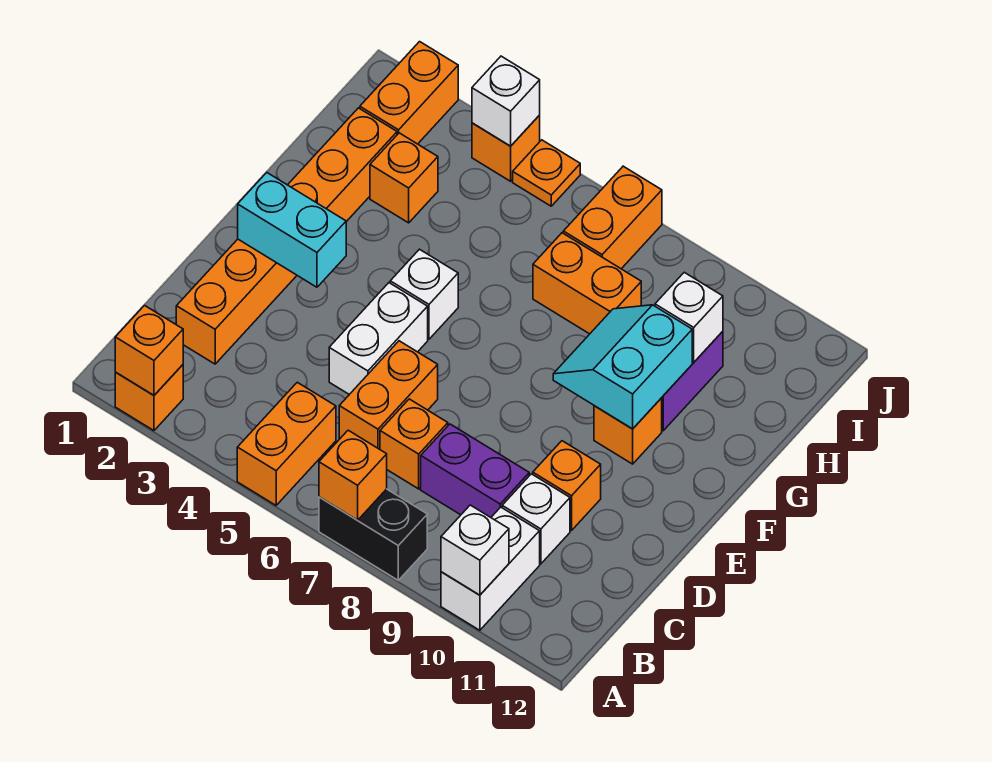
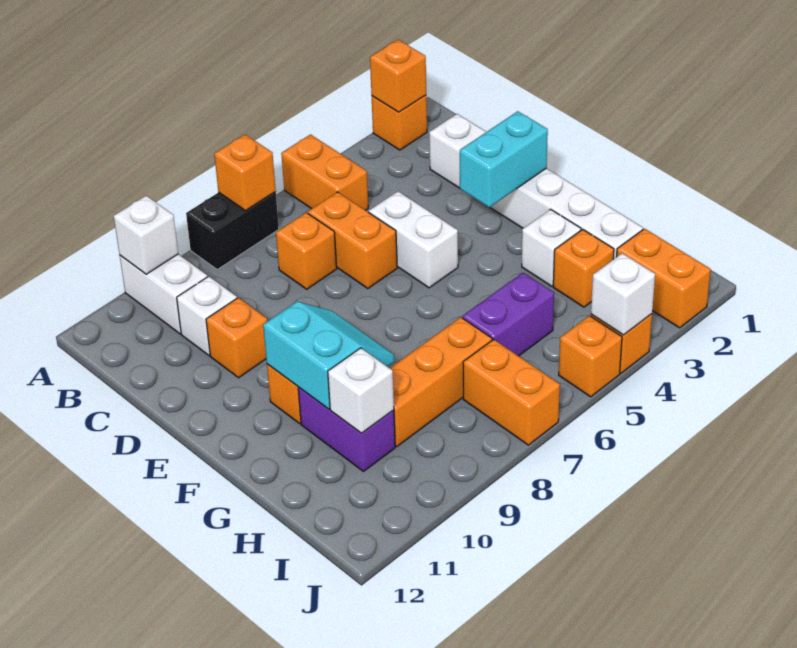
orange 1x6 brick [176,108,397,364] -> white 1x6 brick [429,114,643,259]
purple 1x2 brick [421,424,529,517] -> purple 1x2 brick moved to [462,273,554,356]
white 1x1 brick [390,249,458,339] -> white 1x1 brick moved to [522,209,581,286]
orange 1x2 brick [533,233,641,334] -> orange 1x3 brick [390,317,492,447]
orange 1x1 plate [513,140,580,206] -> orange 1x1 brick [559,316,622,397]

